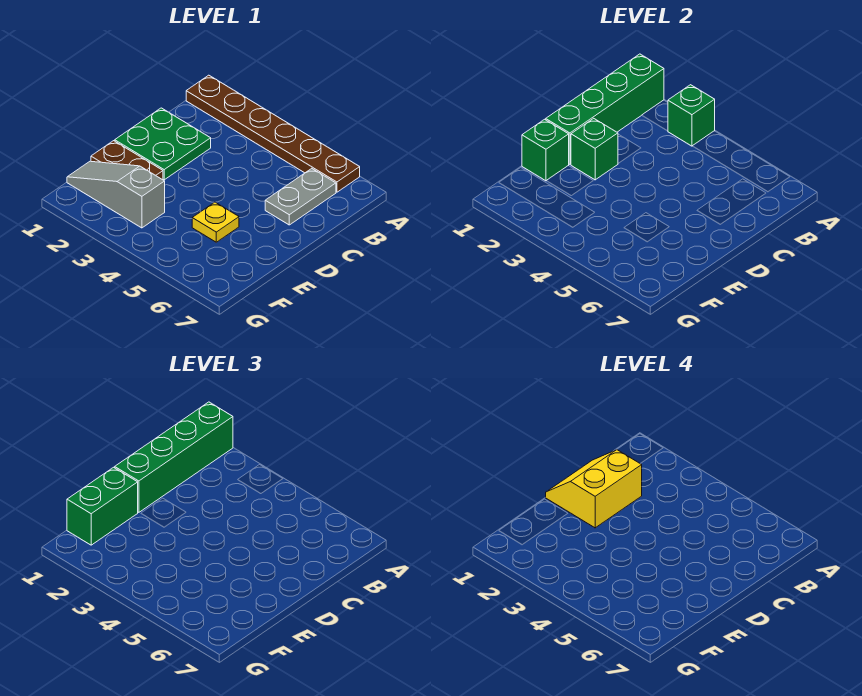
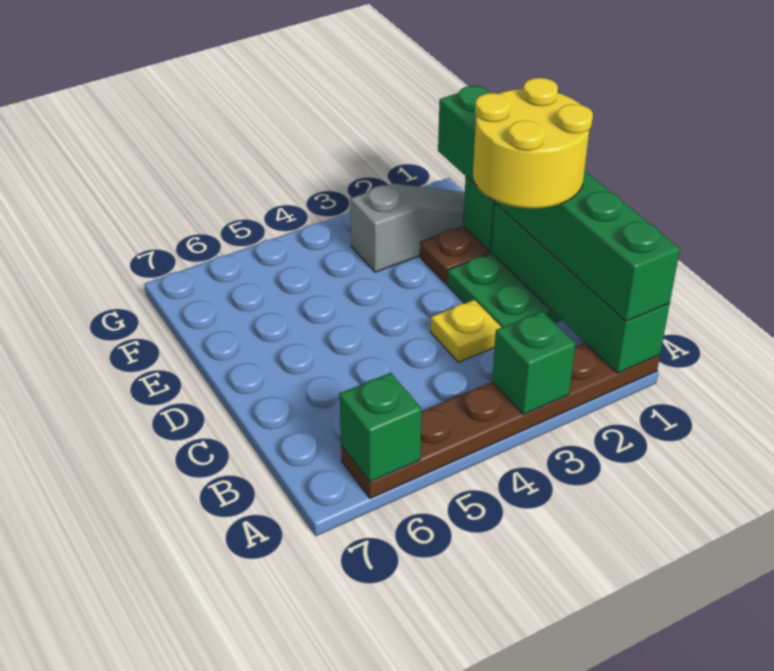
grey 1x2 plate [265,168,336,225] -> none
yellow 2x2 slope [546,450,642,528] -> yellow 2x2 round brick [473,78,593,209]
green 1x1 brick [571,118,618,180] -> green 1x1 brick moved to [339,373,422,482]
yellow 1x1 plate [192,202,239,242] -> yellow 1x1 plate moved to [431,300,502,362]

